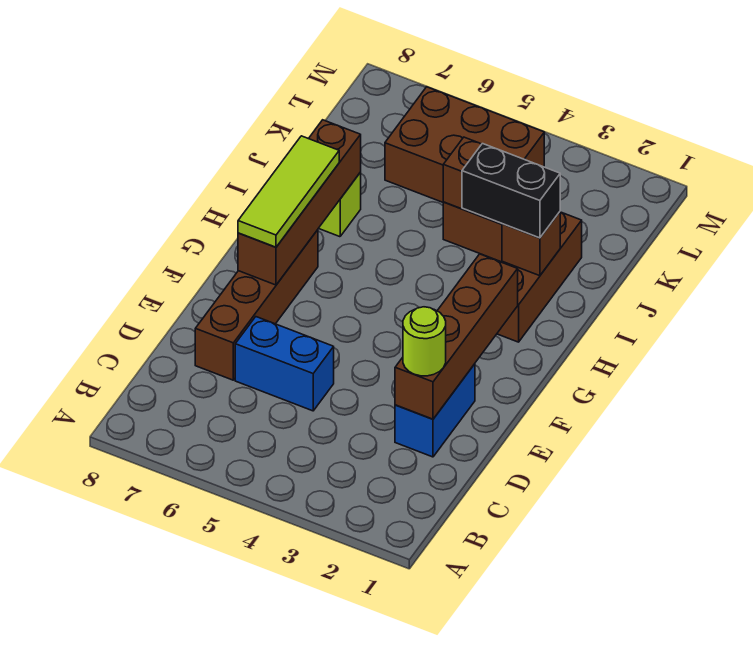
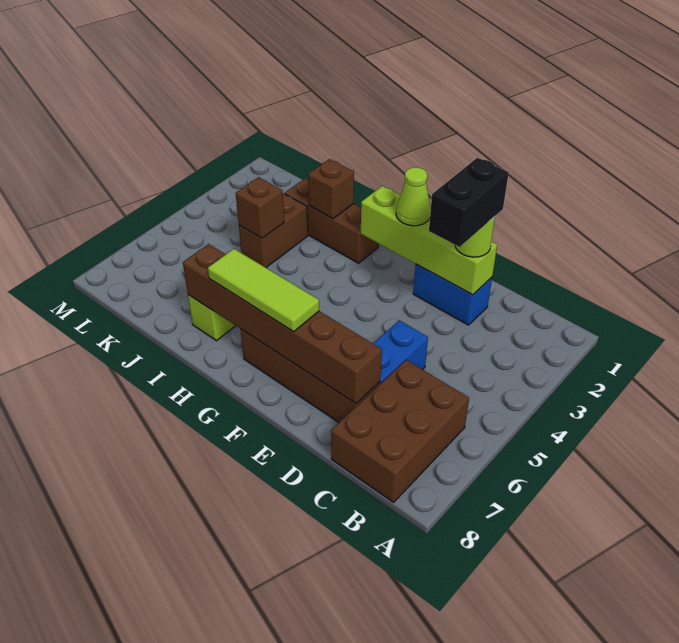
brown 1x4 brick [395,254,518,419] -> lime 1x4 brick [361,186,497,295]
none -> lime 1x1 cone [396,167,431,226]
brown 1x4 brick [238,120,361,285] -> brown 1x6 brick [183,244,382,404]
black 1x2 brick [462,144,560,238] -> black 1x2 brick moved to [429,158,509,247]
brown 2x3 brick [385,87,544,202] -> brown 2x3 brick moved to [331,360,469,502]

